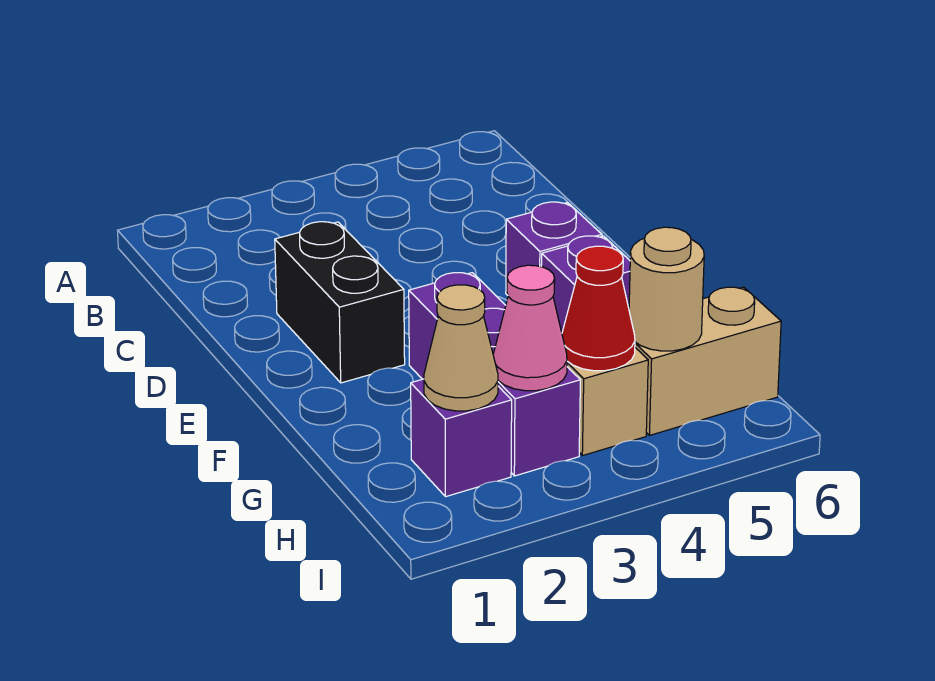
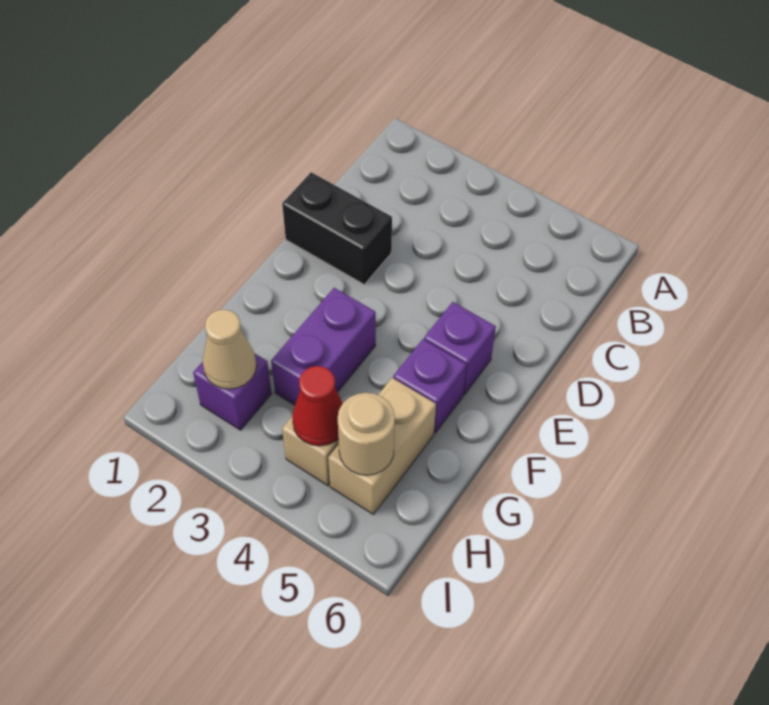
black 1x2 brick [275,222,405,383] -> black 1x2 brick turned to [282,172,392,284]
purple 1x3 brick [409,273,580,476] -> purple 1x2 brick [271,288,376,405]
pink 1x1 cone [493,265,567,391] -> none
tan 1x2 brick [635,287,781,435] -> tan 1x2 brick turned to [328,378,436,514]

